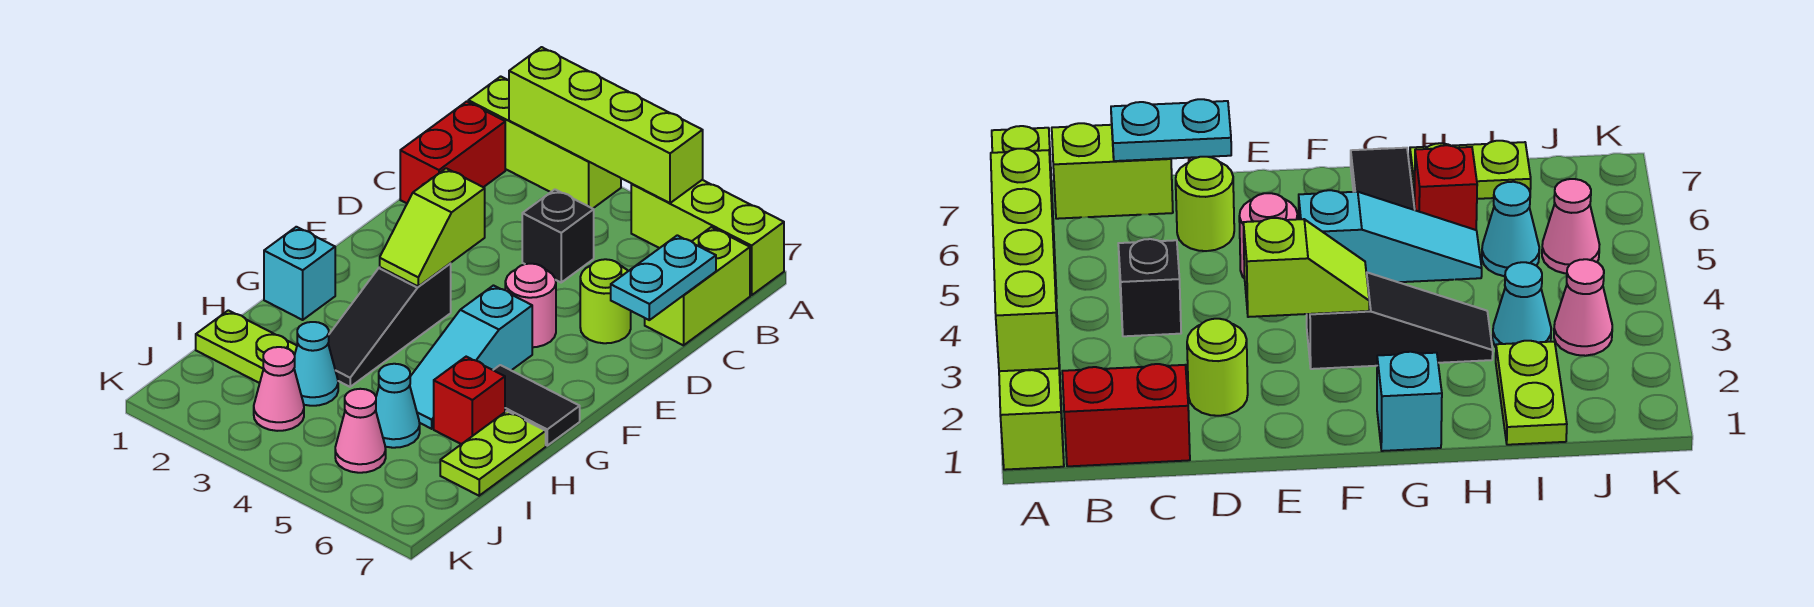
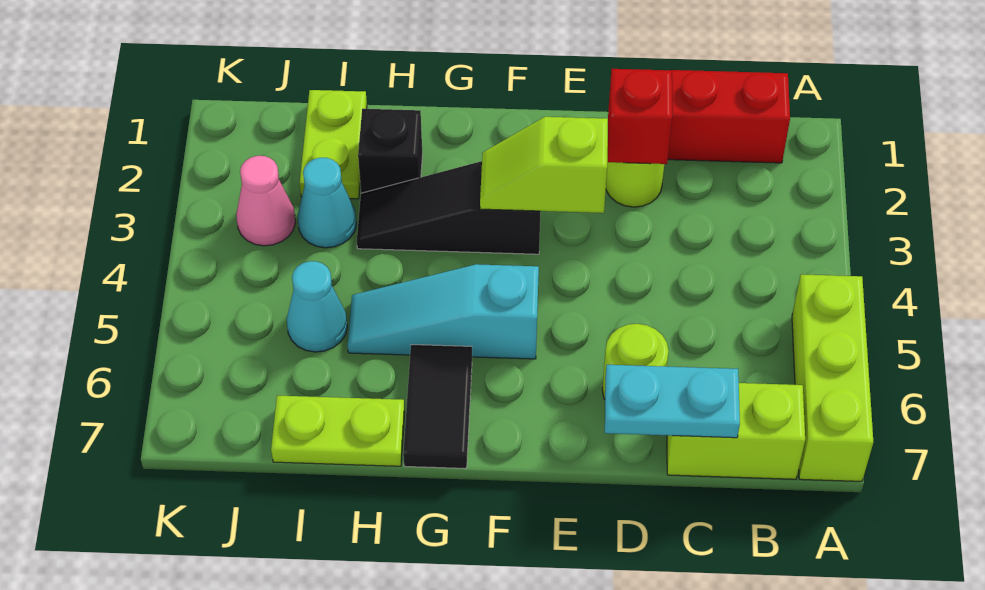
lime 1x3 brick [468,76,621,209] -> none
lime 1x4 brick [509,47,703,203] -> none
black 1x1 brick [522,190,594,282] -> black 1x1 brick moved to [358,109,423,193]
pink 1x1 round brick [505,264,556,347] -> none
cyan 1x1 brick [264,227,335,320] -> none
red 1x1 brick [434,357,505,444] -> red 1x1 brick moved to [608,69,672,164]
pink 1x1 cone [335,389,386,473] -> none

